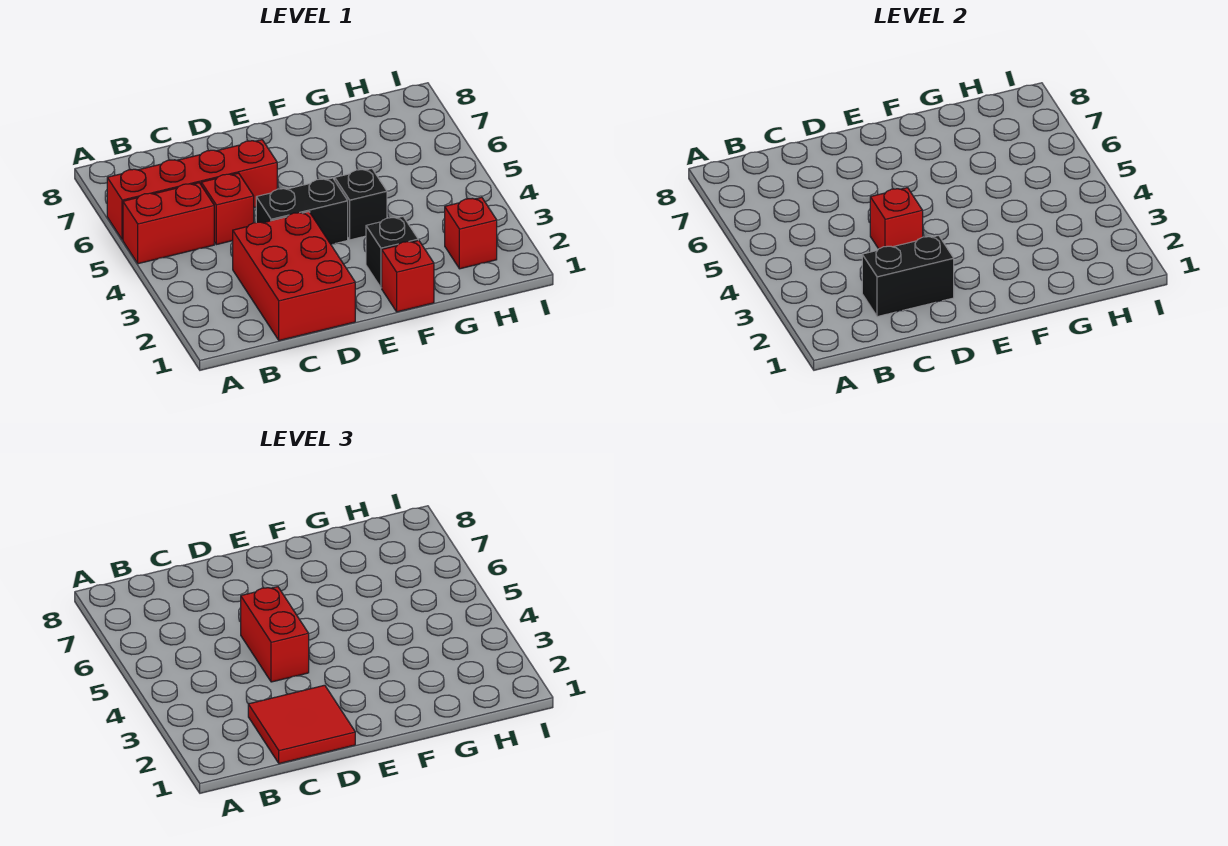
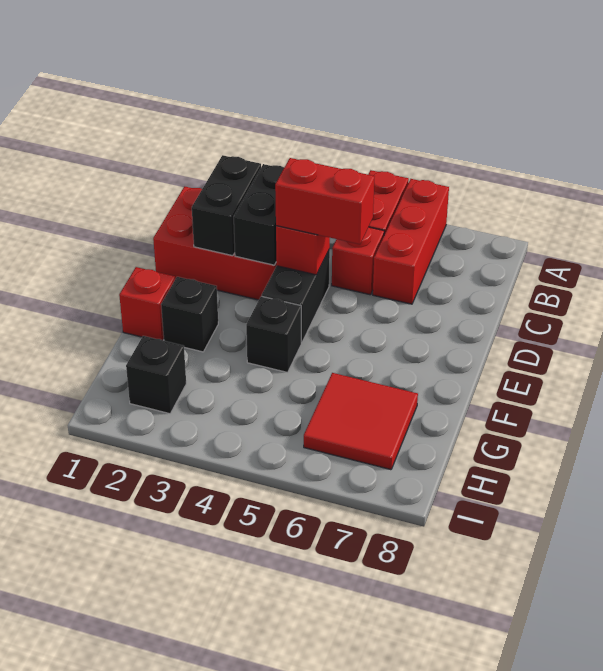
red 1x4 brick [107,140,277,240] -> red 1x3 brick [373,179,449,304]
red 2x2 tile [248,685,355,764] -> red 2x2 tile moved to [304,373,418,470]
none -> black 1x2 brick [234,164,284,265]
red 1x1 brick [445,197,497,269] -> black 1x1 brick [126,336,186,414]

